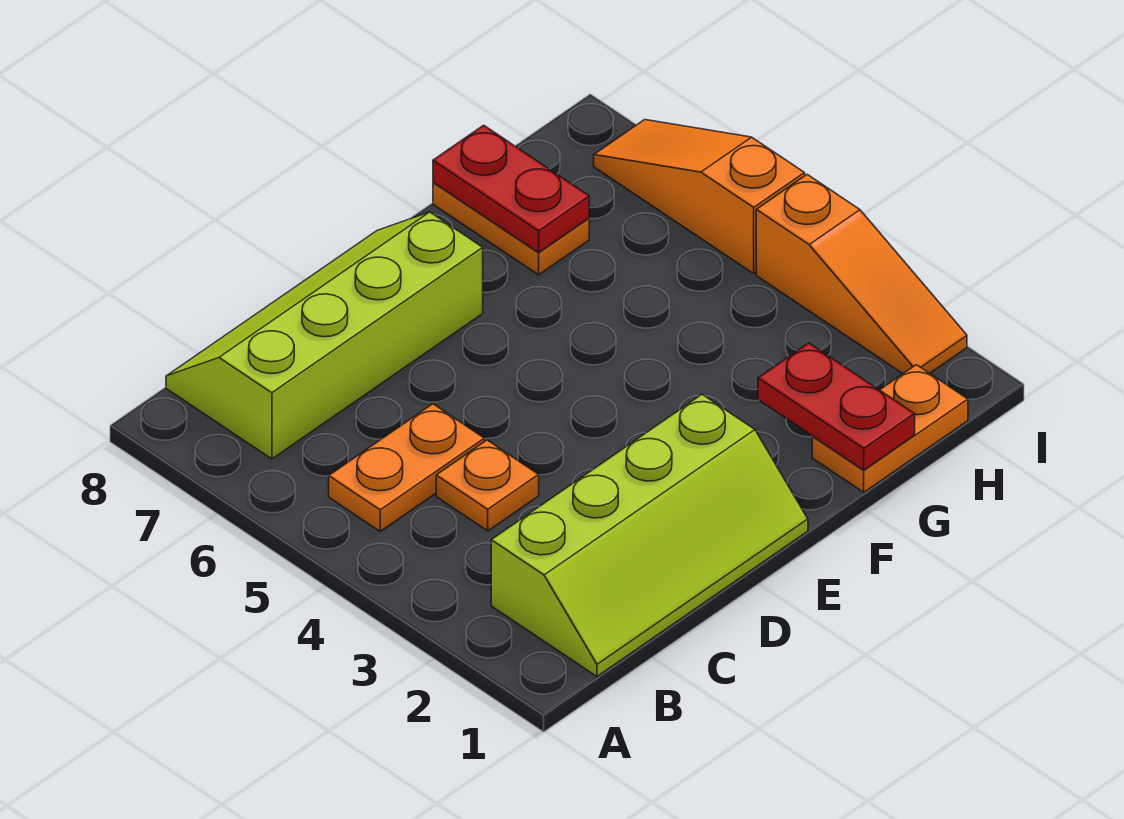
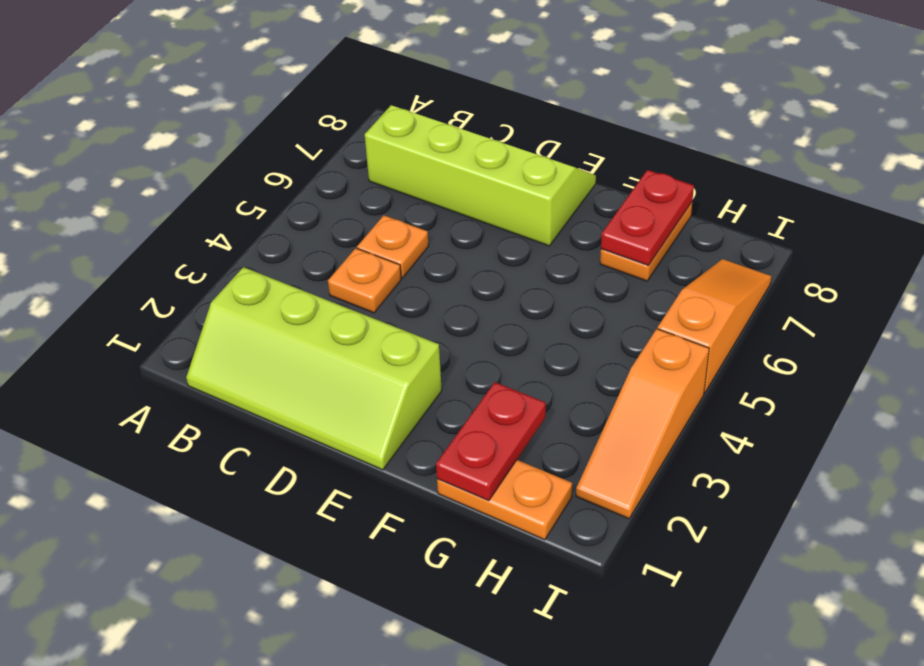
orange 1x2 plate [329,404,484,531] -> orange 1x1 plate [357,215,429,278]

